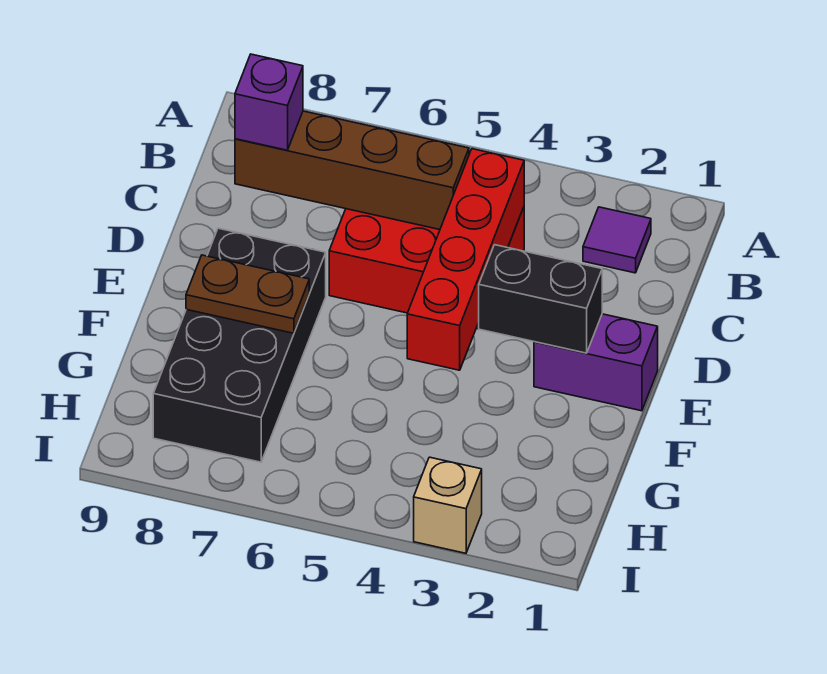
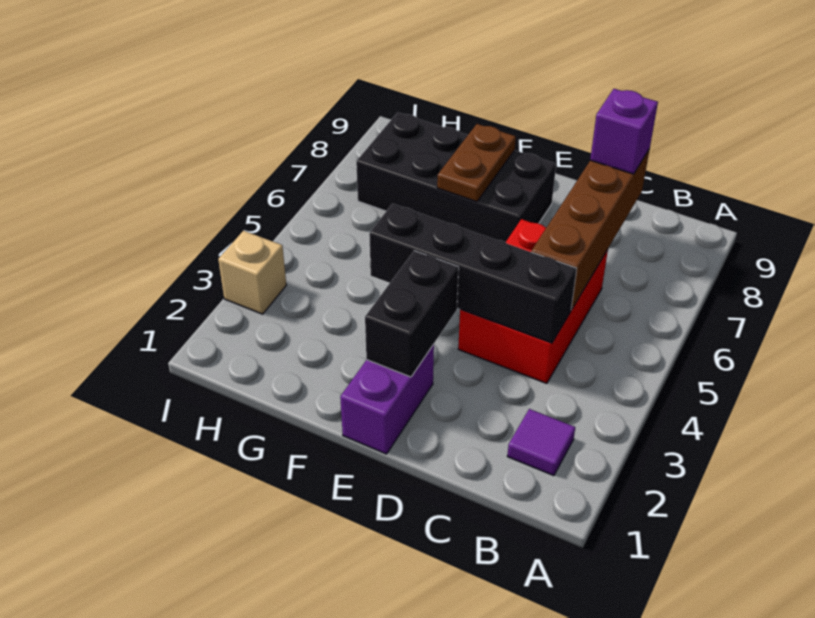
red 1x4 brick [407,149,524,370] -> black 1x4 brick [369,204,577,343]

